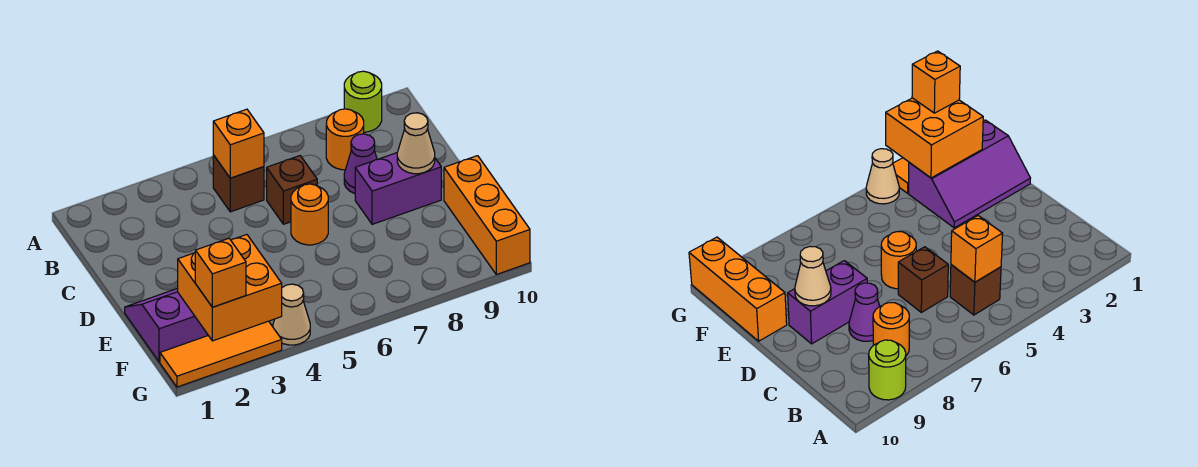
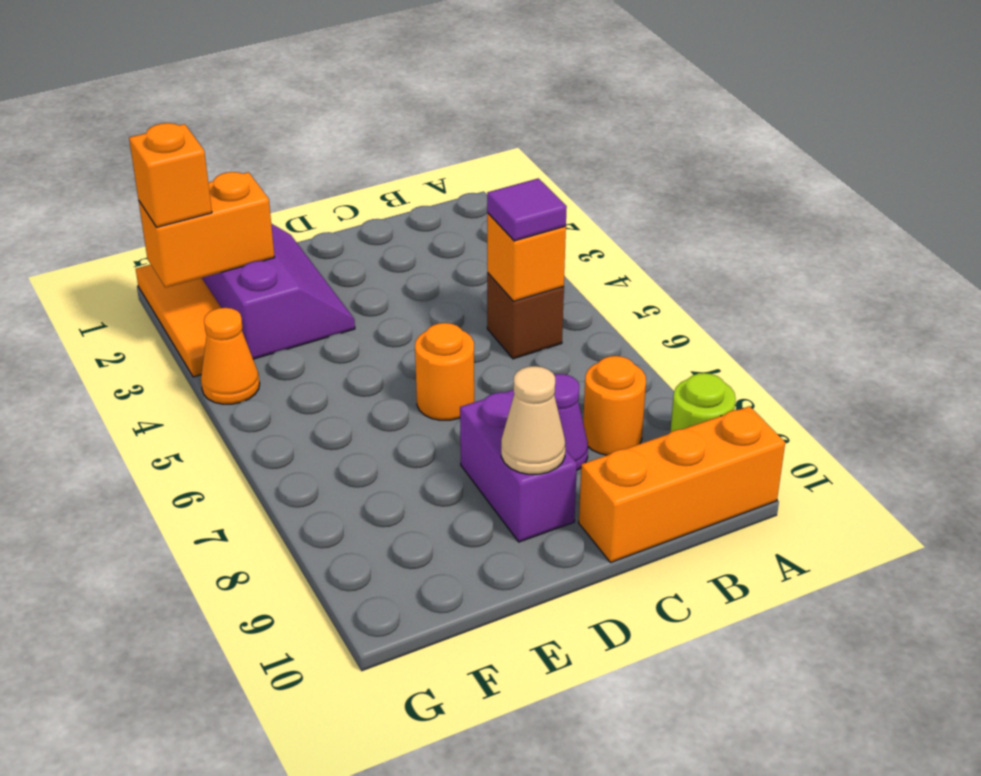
none -> purple 1x1 tile [487,178,567,241]
brown 1x1 brick [267,156,317,224] -> none
orange 1x3 brick [444,156,530,274] -> orange 1x3 brick moved to [579,406,785,562]
orange 2x2 brick [178,235,282,341] -> orange 1x2 brick [139,172,275,288]
tan 1x1 cone [273,284,310,345] -> orange 1x1 cone [201,308,260,404]

